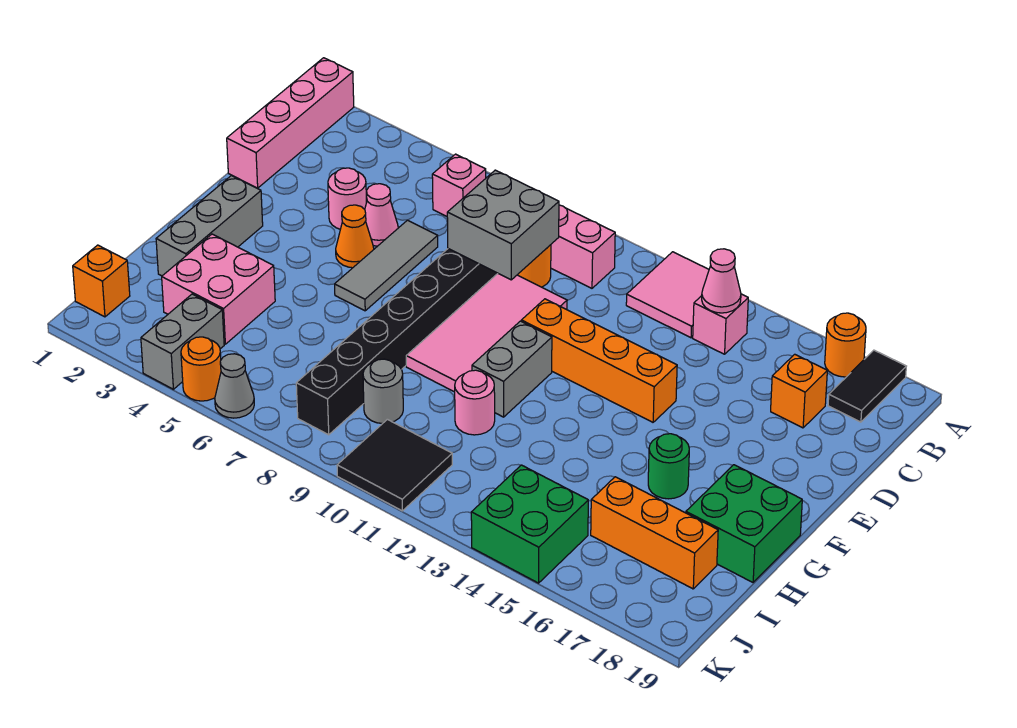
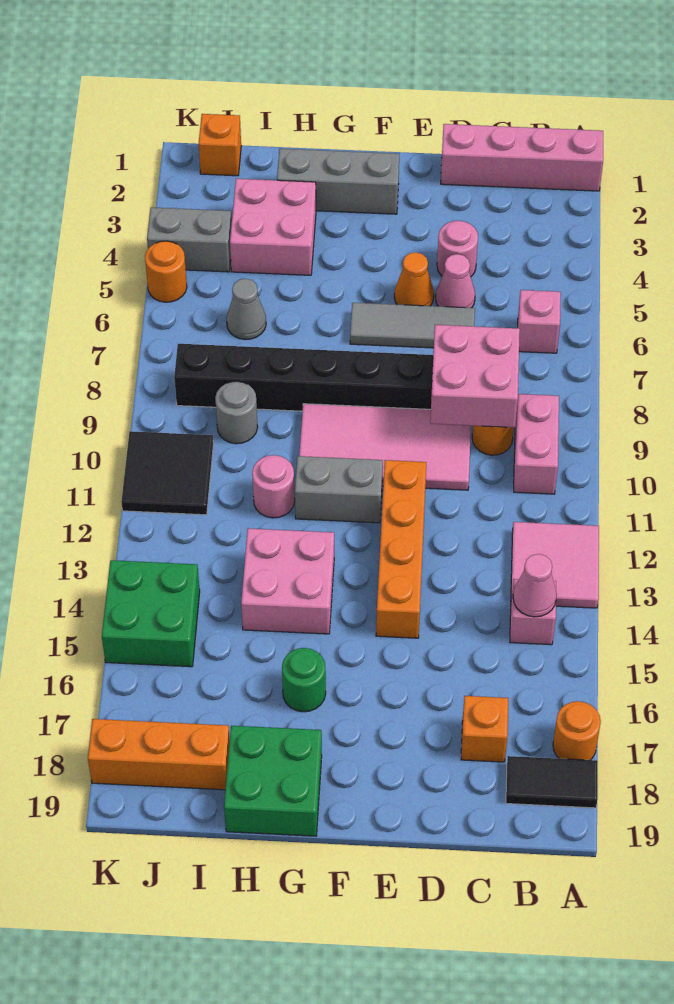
grey 2x2 brick [447,170,559,280] -> pink 2x2 brick [430,325,520,428]
none -> pink 2x2 brick [241,528,334,634]
orange 1x3 brick [591,477,718,589] -> orange 1x3 brick turned to [88,719,230,790]
grey 1x1 cone [215,354,254,418] -> grey 1x1 cone moved to [227,279,266,340]

